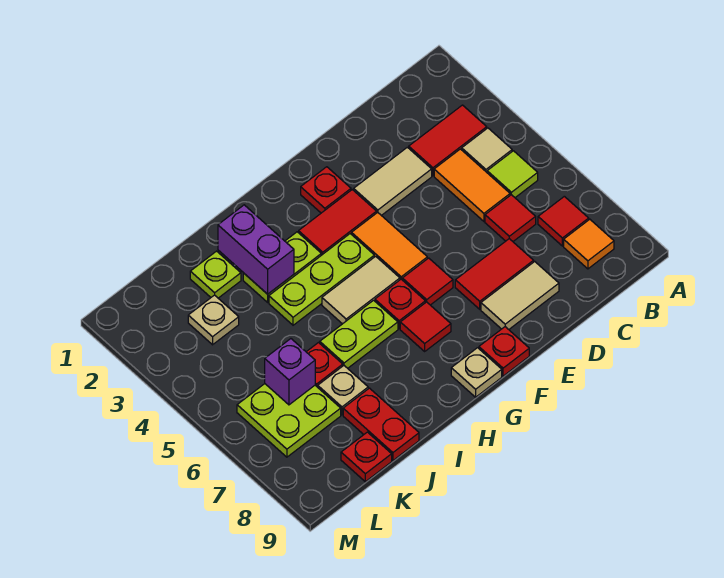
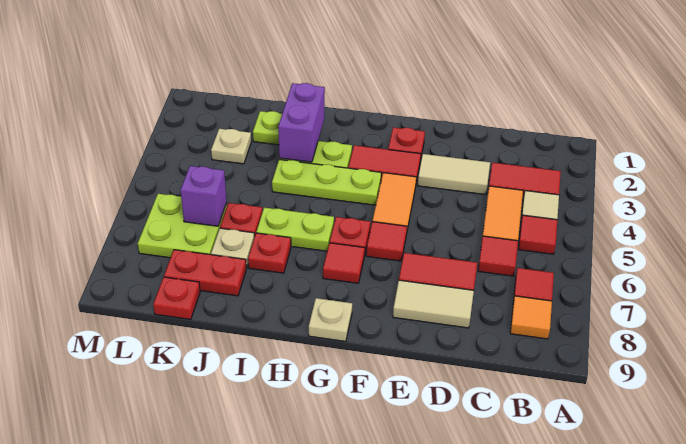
lime 1x1 tile [487,151,538,198] -> red 1x1 tile [519,215,557,254]
red 1x1 plate [479,327,529,376] -> red 1x1 plate moved to [248,233,291,273]
tan 1x2 tile [322,256,400,324] -> none
red 1x2 plate [343,388,419,461] -> red 1x2 plate turned to [164,250,246,296]

